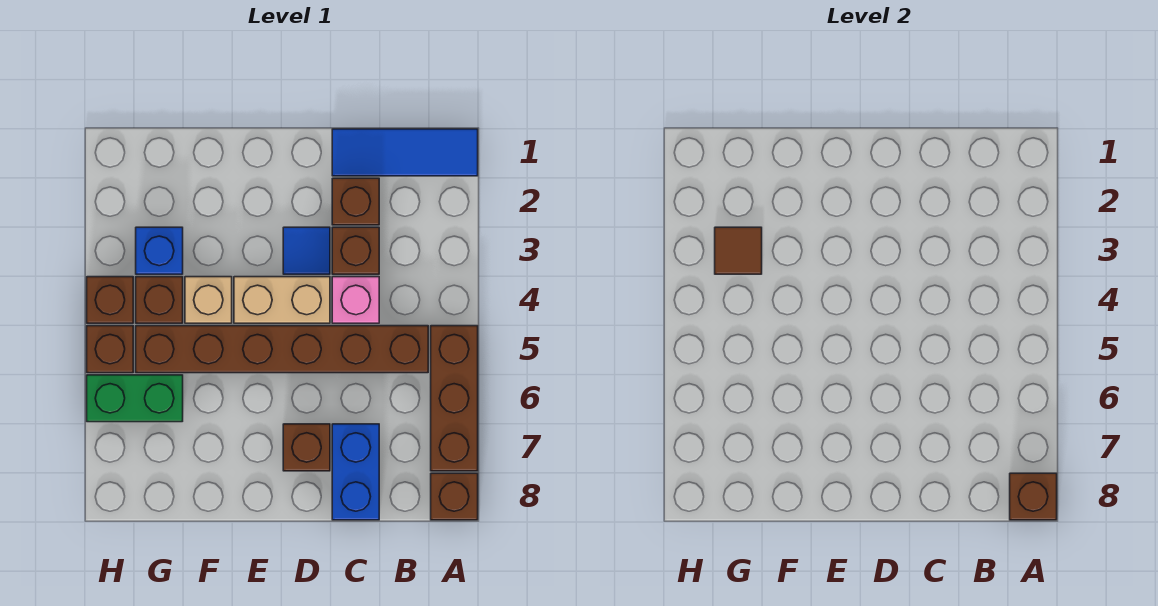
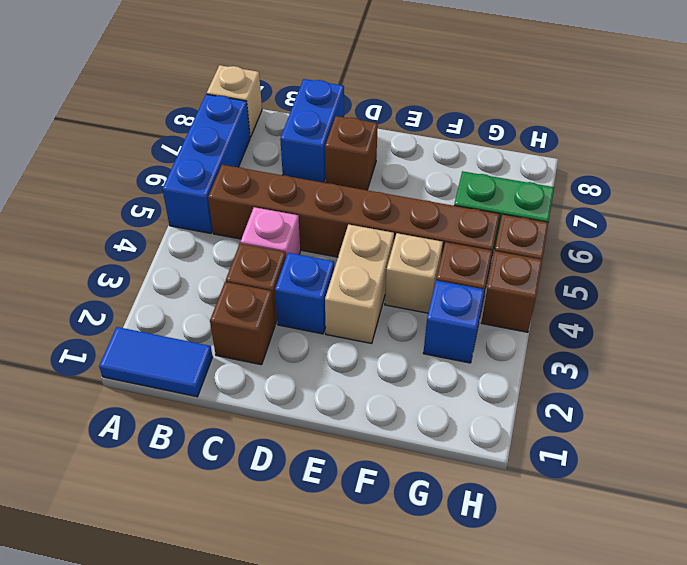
blue 1x3 tile [332,129,478,176] -> blue 1x2 tile [99,327,213,397]
brown 1x3 brick [431,326,478,471] -> blue 1x3 brick [162,94,250,233]
brown 1x1 brick [431,473,478,520] -> tan 1x1 brick [207,65,262,137]
brown 1x1 brick [1010,473,1057,520] -> none
blue 1x1 tile [283,227,330,274] -> blue 1x1 brick [275,253,334,334]
tan 1x2 brick [234,277,330,323] -> tan 1x2 brick turned to [325,224,394,344]
brown 1x1 tile [715,227,762,274] -> none

